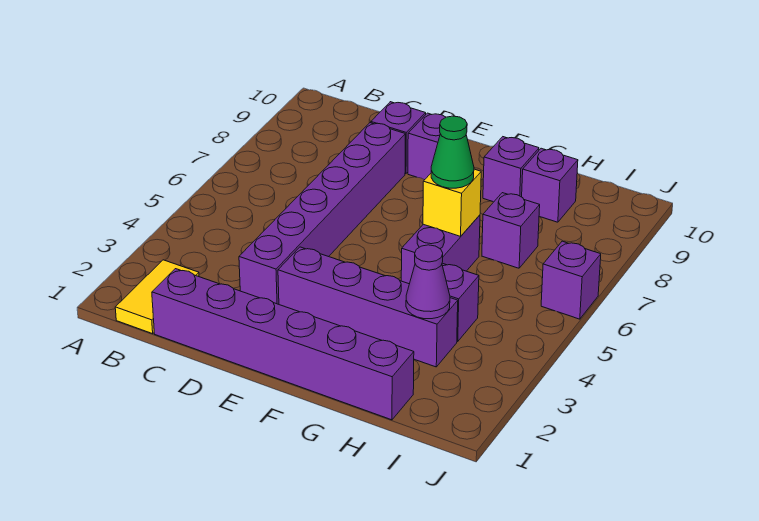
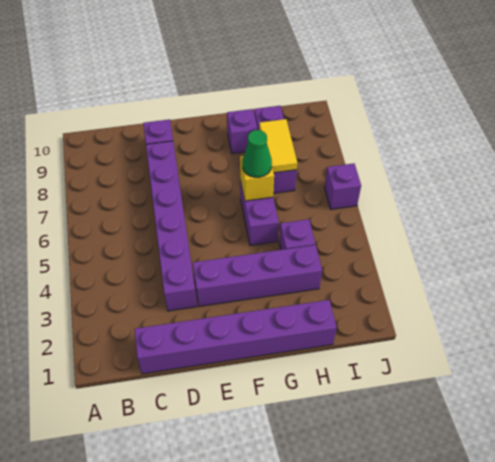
yellow 1x2 tile [115,260,199,334] -> yellow 1x2 tile moved to [259,119,297,173]
purple 1x1 brick [408,113,446,180] -> none
purple 1x1 cone [406,245,450,319] -> none

